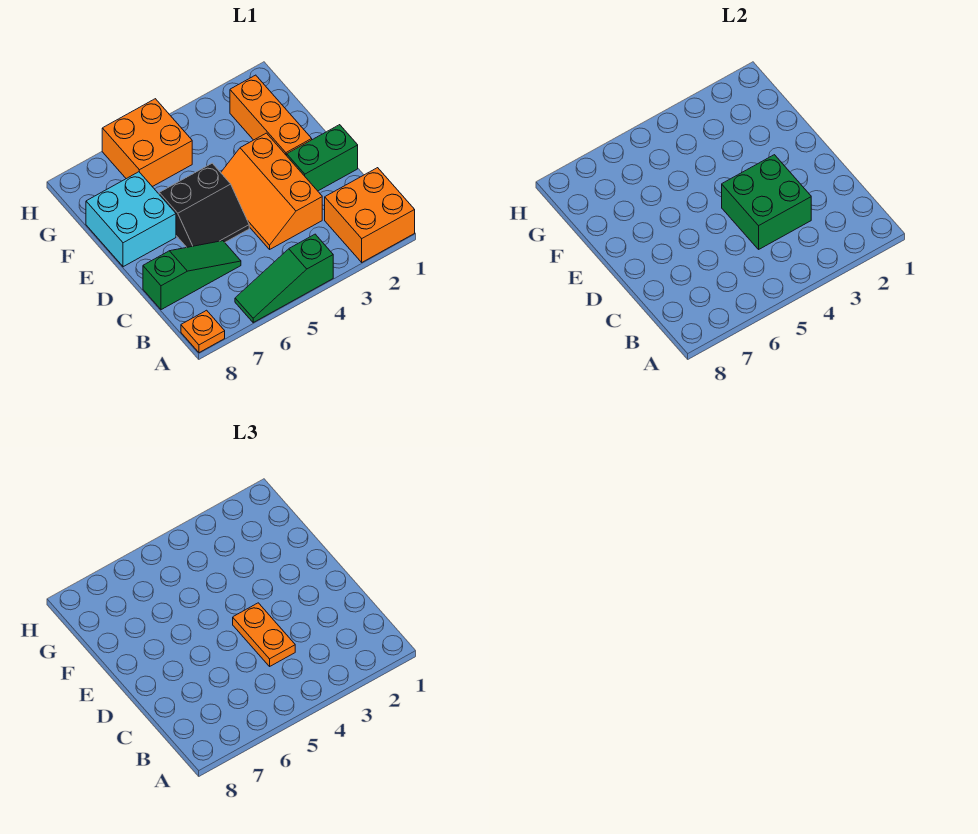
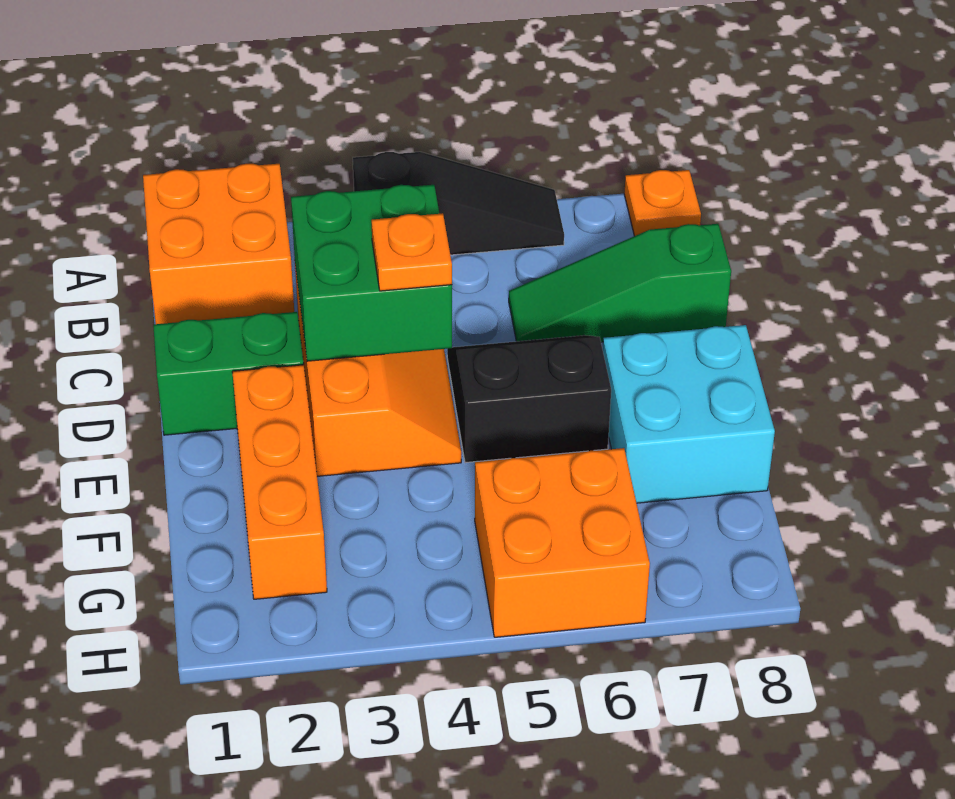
green 1x3 slope [235,234,333,323] -> black 1x3 slope [353,152,564,255]
orange 1x2 plate [233,603,295,666] -> orange 1x1 plate [371,213,452,291]

